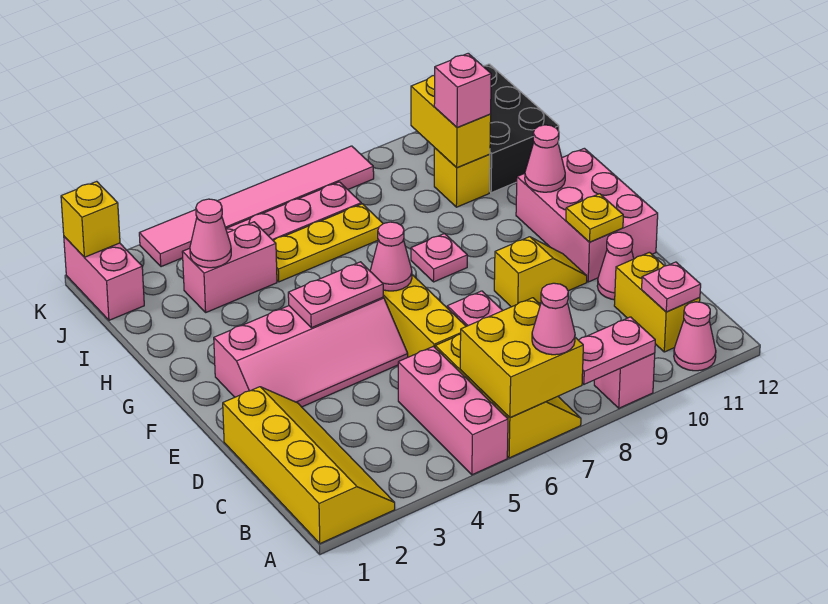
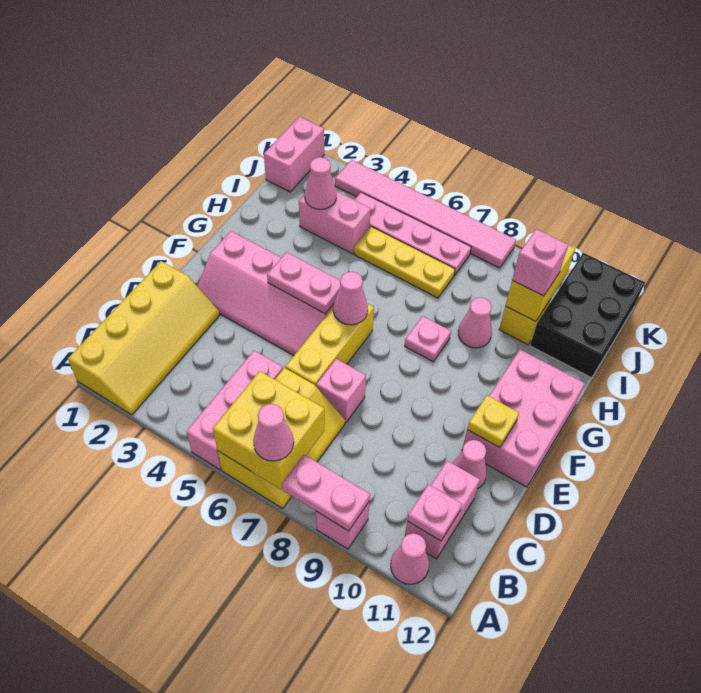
yellow 1x2 brick [614,252,700,352] -> pink 1x2 brick [405,461,480,559]
yellow 1x2 slope [494,237,587,307] -> none
pink 1x1 cone [525,125,565,192] -> pink 1x1 cone moved to [458,297,492,348]
yellow 1x1 brick [61,181,120,257] -> none

